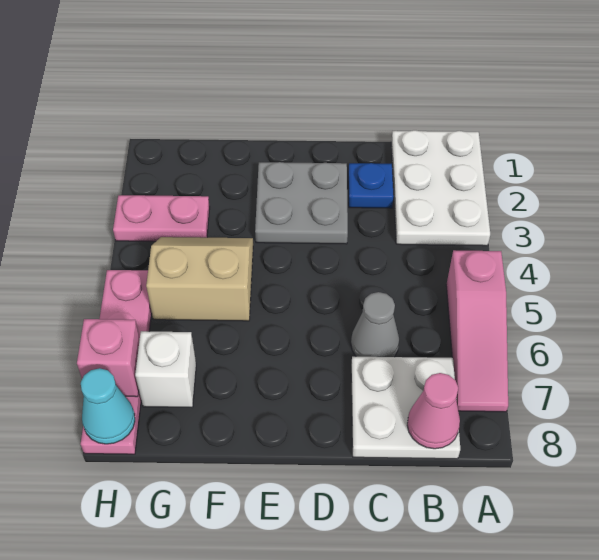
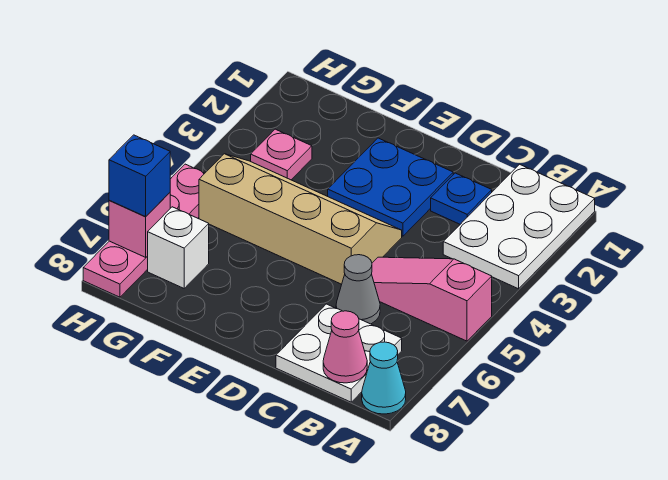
pink 1x3 slope [446,250,508,412] -> pink 1x3 slope turned to [372,257,492,341]
grey 2x2 plate [255,162,348,244] -> blue 2x2 plate [328,138,453,236]
tan 2x2 slope [146,237,253,321] -> tan 2x4 slope [199,154,402,284]
pink 1x2 plate [113,195,210,241] -> pink 1x1 plate [251,129,312,180]
none -> blue 1x1 brick [109,135,170,217]
cyan 1x1 cone [81,368,135,444] -> cyan 1x1 cone moved to [362,342,406,414]

